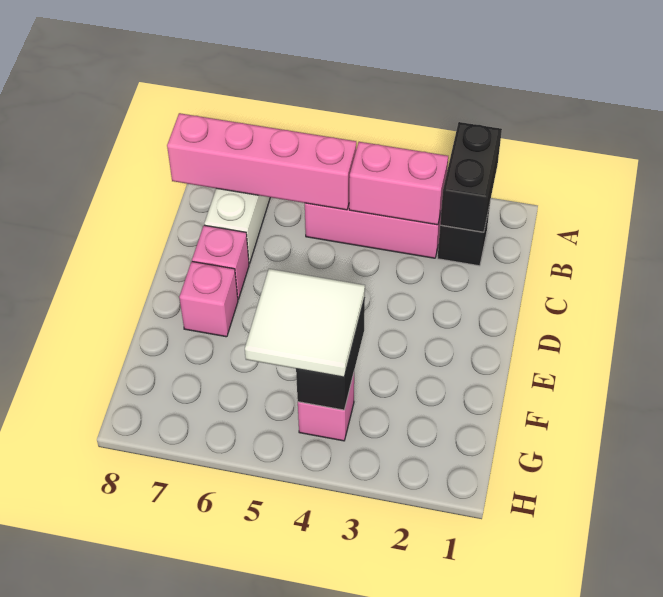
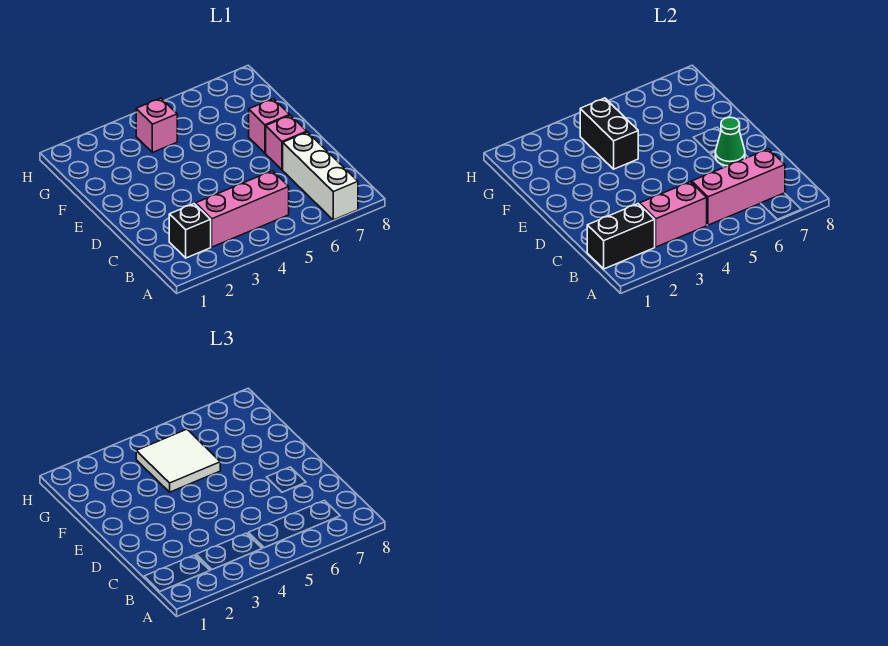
black 1x2 brick [440,122,502,232] -> black 1x2 brick turned to [587,204,655,269]
pink 1x4 brick [167,113,356,210] -> pink 1x3 brick [692,149,785,225]
none -> green 1x1 cone [715,117,745,166]

